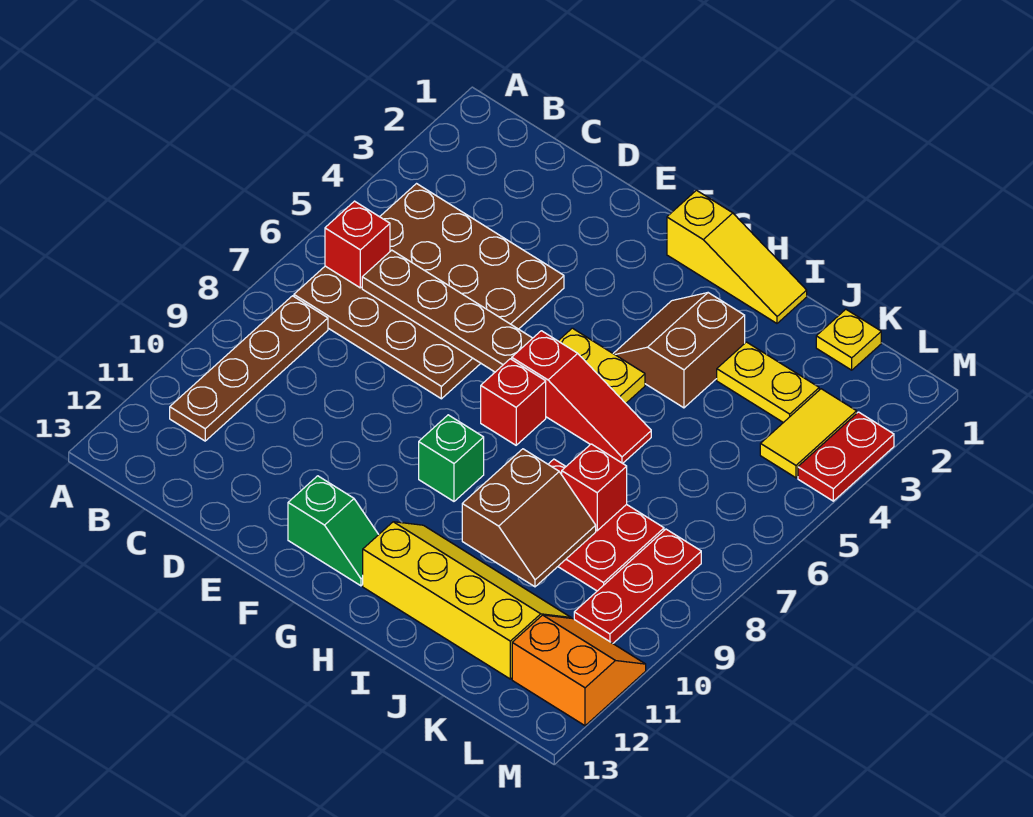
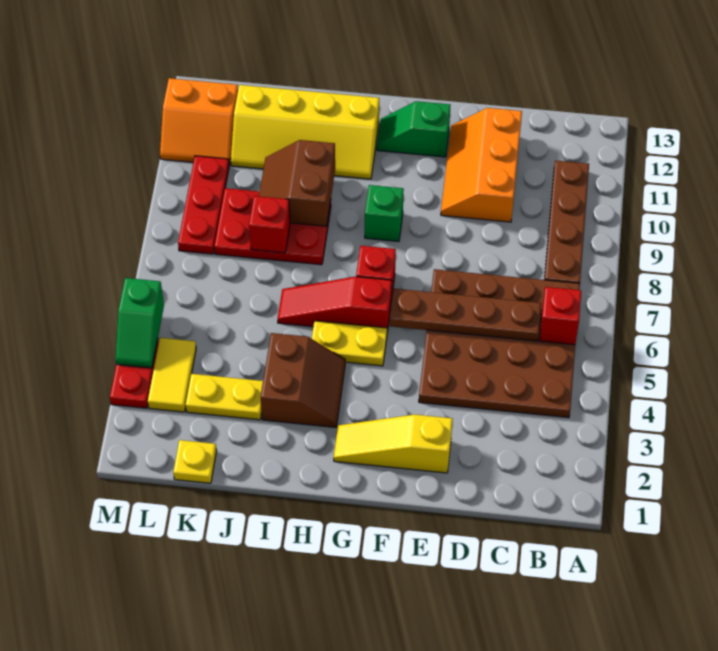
none -> orange 2x3 slope [441,108,522,222]
yellow 1x3 slope [667,190,807,323] -> yellow 1x3 slope moved to [334,415,453,473]
none -> green 1x2 slope [116,278,164,368]

